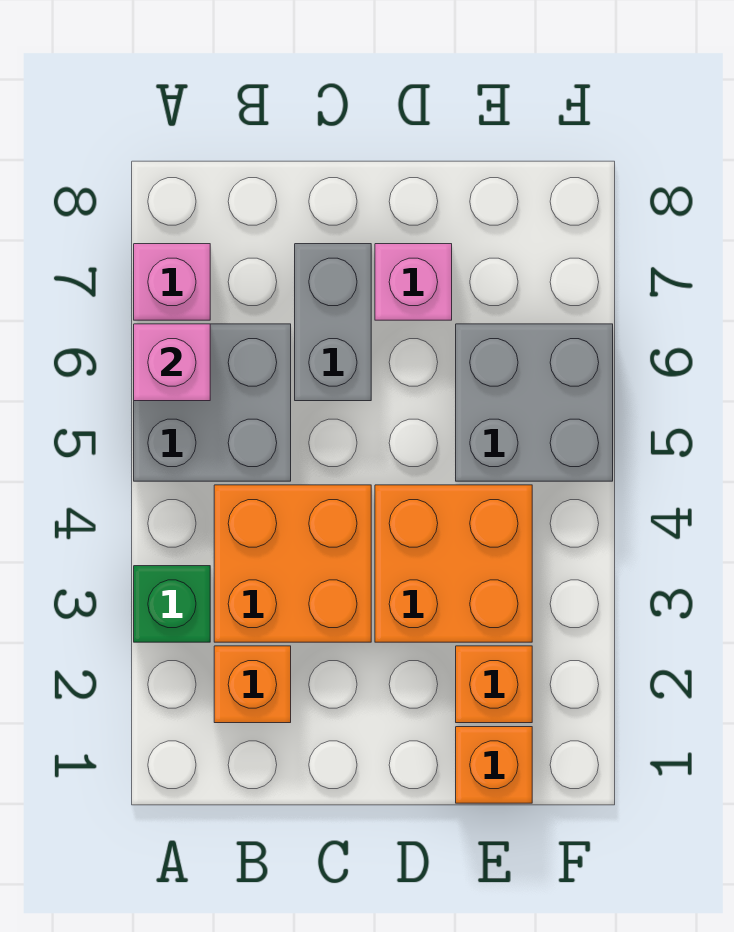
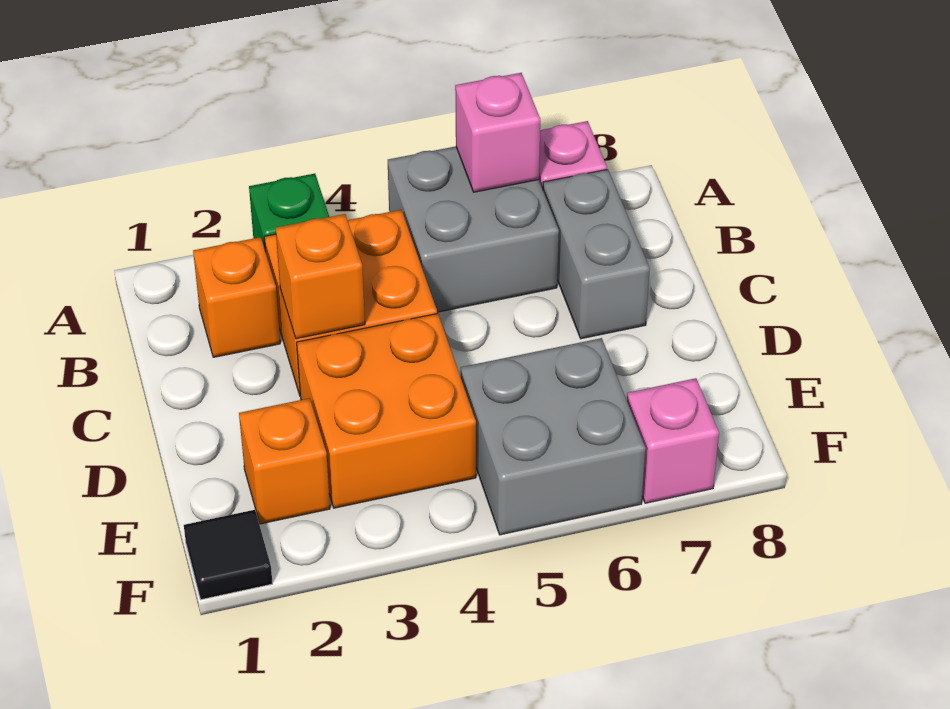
grey 1x2 brick [295,244,371,401] -> grey 1x2 brick turned to [543,169,650,339]
pink 1x1 brick [375,244,452,320] -> pink 1x1 brick moved to [627,378,719,503]
orange 1x1 brick [456,727,532,803] -> orange 1x1 brick moved to [276,214,365,339]
none -> black 1x1 tile [184,510,273,600]

